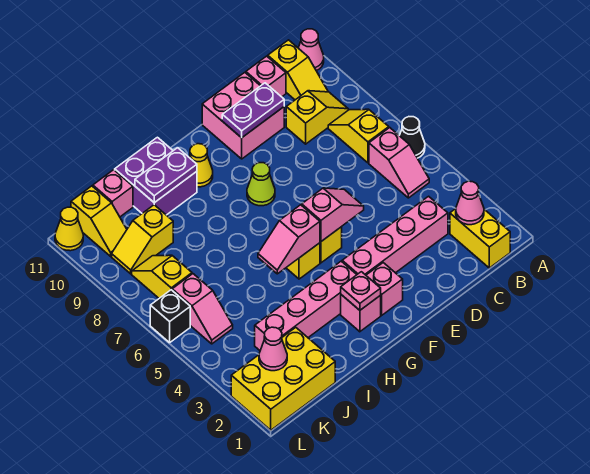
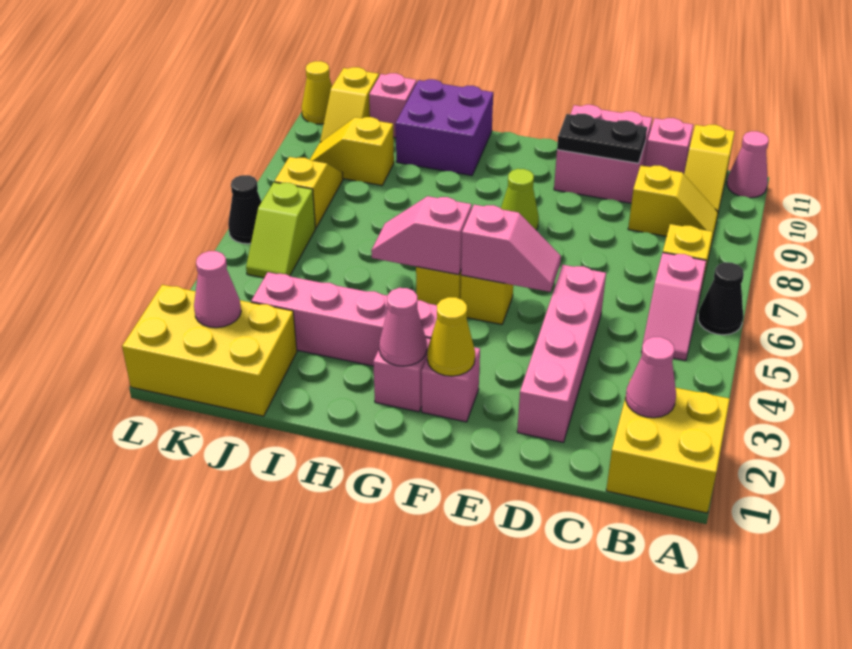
yellow 1x2 brick [450,209,510,268] -> yellow 2x2 brick [606,379,730,513]
pink 1x4 brick [342,196,448,275] -> pink 1x4 brick turned to [517,265,606,442]
purple 1x2 plate [222,83,284,138] -> black 1x2 plate [557,114,647,163]
pink 1x1 plate [341,272,381,310] -> pink 1x1 cone [379,288,427,366]
yellow 1x1 cone [189,144,213,187] -> yellow 1x1 cone moved to [427,297,475,376]
purple 1x2 plate [135,148,197,203] -> none
pink 1x2 slope [172,274,233,344] -> lime 1x2 slope [246,182,316,278]
black 1x1 brick [150,290,190,343] -> black 1x1 cone [228,175,261,244]

